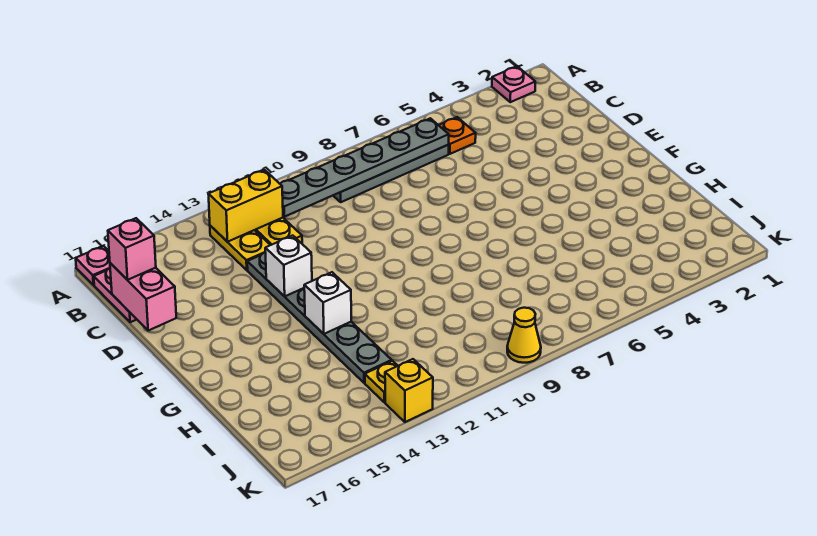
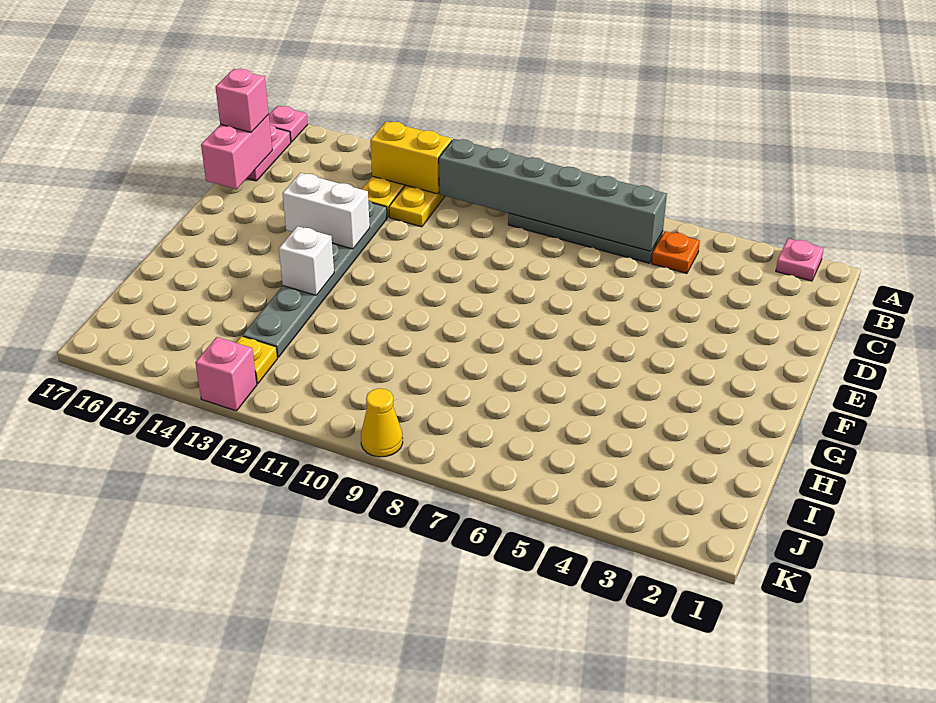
grey 1x6 plate [280,118,449,217] -> grey 1x6 brick [439,139,667,251]
white 1x1 brick [265,236,312,296] -> white 1x2 brick [282,173,370,249]
yellow 1x1 brick [385,359,433,422] -> pink 1x1 brick [195,337,257,411]

